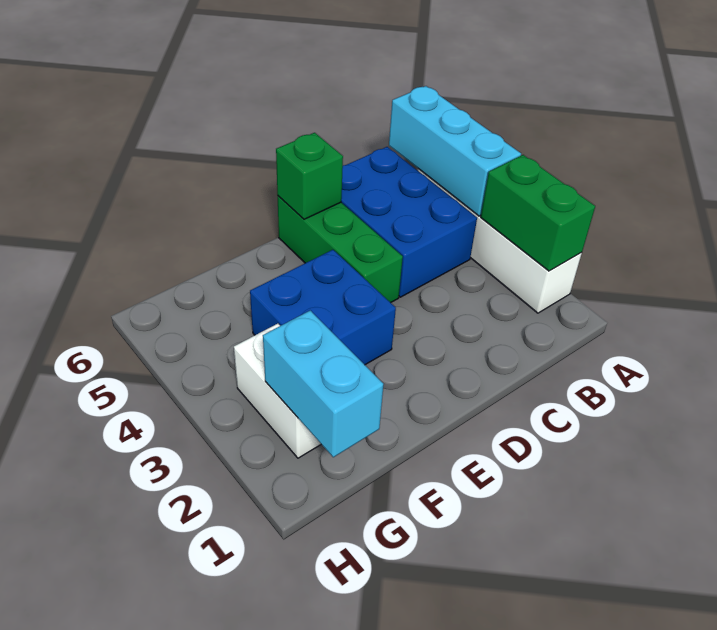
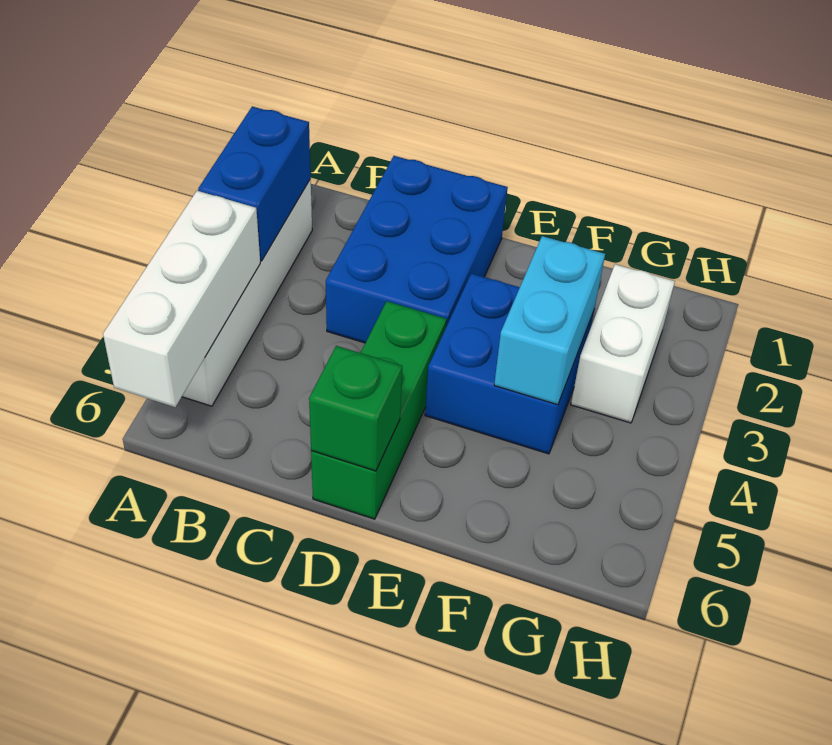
green 1x2 brick [481,155,595,271] -> blue 1x2 brick [198,106,311,261]
cyan 1x3 brick [389,86,521,216] -> white 1x3 brick [103,191,260,407]
blue 2x3 brick [341,147,477,297] -> blue 2x3 brick moved to [326,156,508,343]
cyan 1x2 brick [263,310,383,457] -> cyan 1x2 brick moved to [494,236,605,405]

